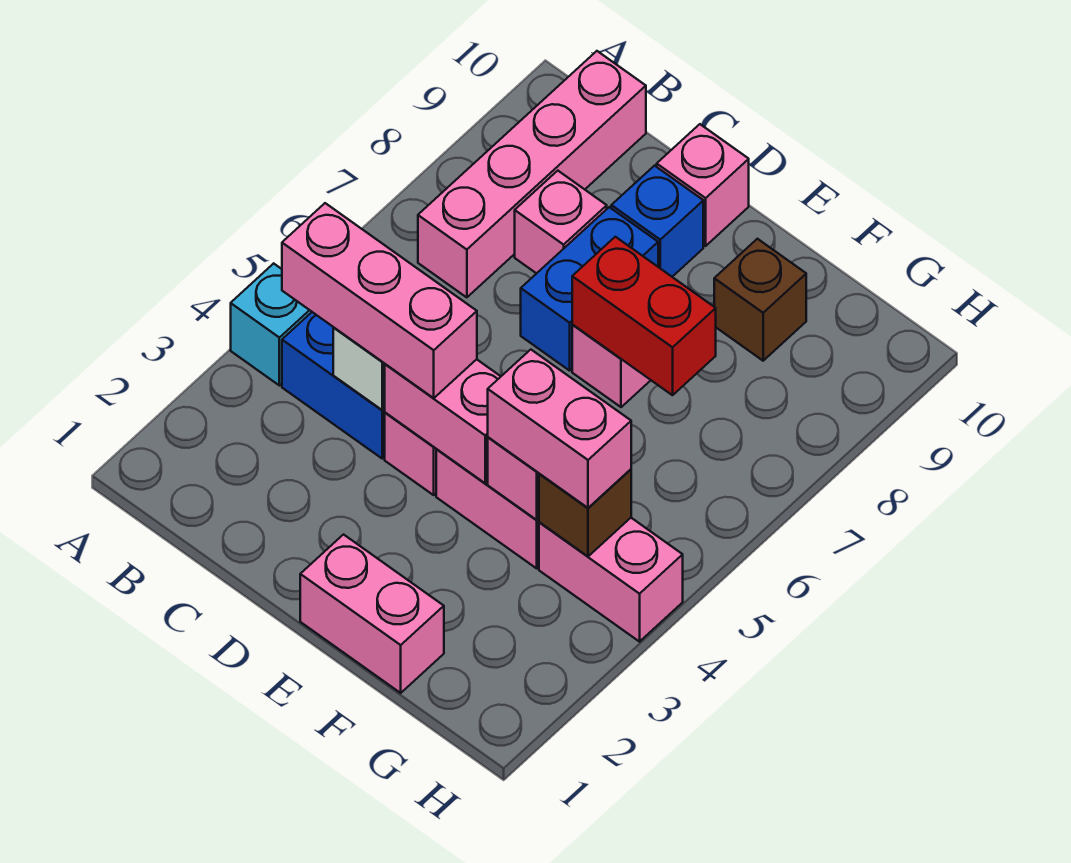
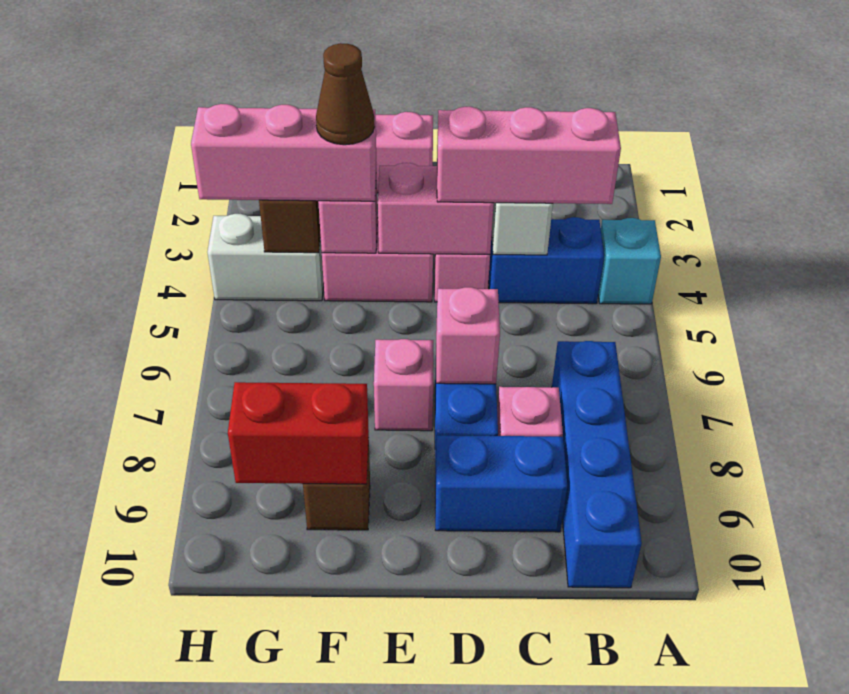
pink 1x4 brick [418,51,646,297] -> blue 1x4 brick [552,341,642,588]
blue 1x1 brick [611,166,703,277] -> blue 1x2 brick [435,435,567,532]
pink 1x1 brick [657,124,749,246] -> pink 1x1 brick moved to [436,287,500,384]
red 1x2 brick [572,237,716,395] -> red 1x2 brick moved to [228,382,369,484]
pink 1x2 brick [488,350,631,508] -> pink 1x3 brick [191,104,377,201]
none -> brown 1x1 cone [316,43,375,145]
pink 1x2 brick [539,518,683,642] -> white 1x2 brick [207,214,324,301]

